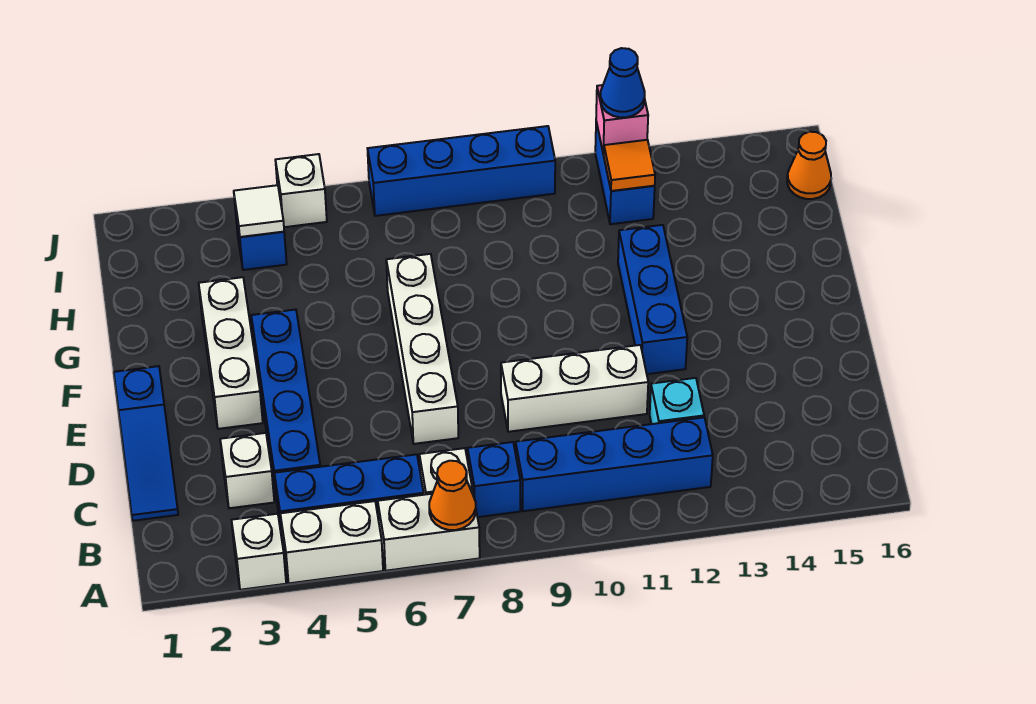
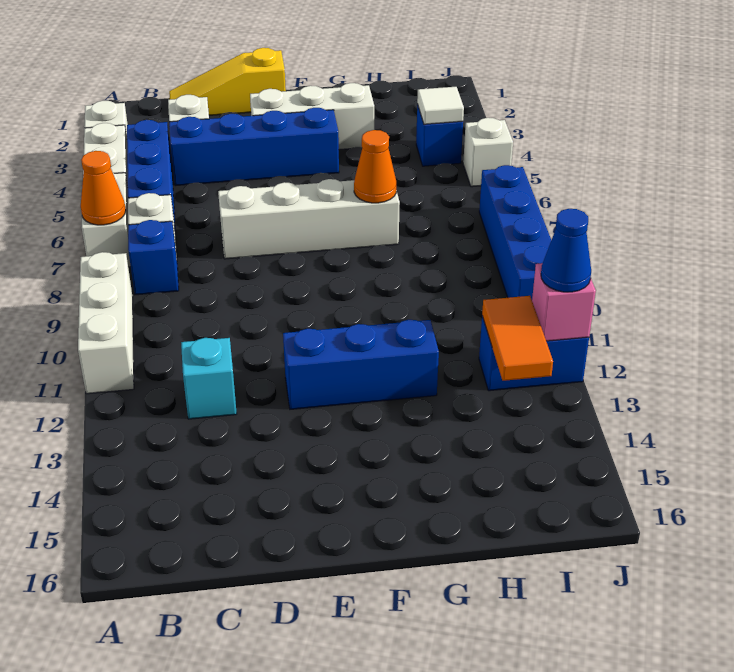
blue 1x4 brick [516,417,713,511] -> none
blue 1x3 slope [114,366,178,521] -> yellow 1x3 slope [169,48,286,115]
white 1x3 brick [501,345,648,432] -> white 1x3 brick moved to [78,252,134,394]
orange 1x1 tile [603,140,655,191] -> orange 1x2 tile [482,296,553,381]
orange 1x1 cone [787,132,831,199] -> orange 1x1 cone moved to [354,130,396,203]

